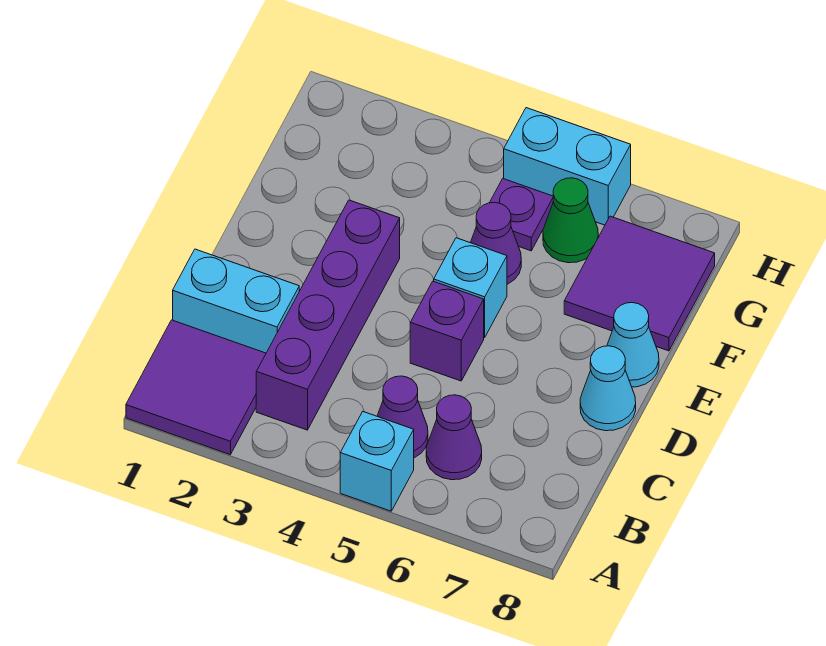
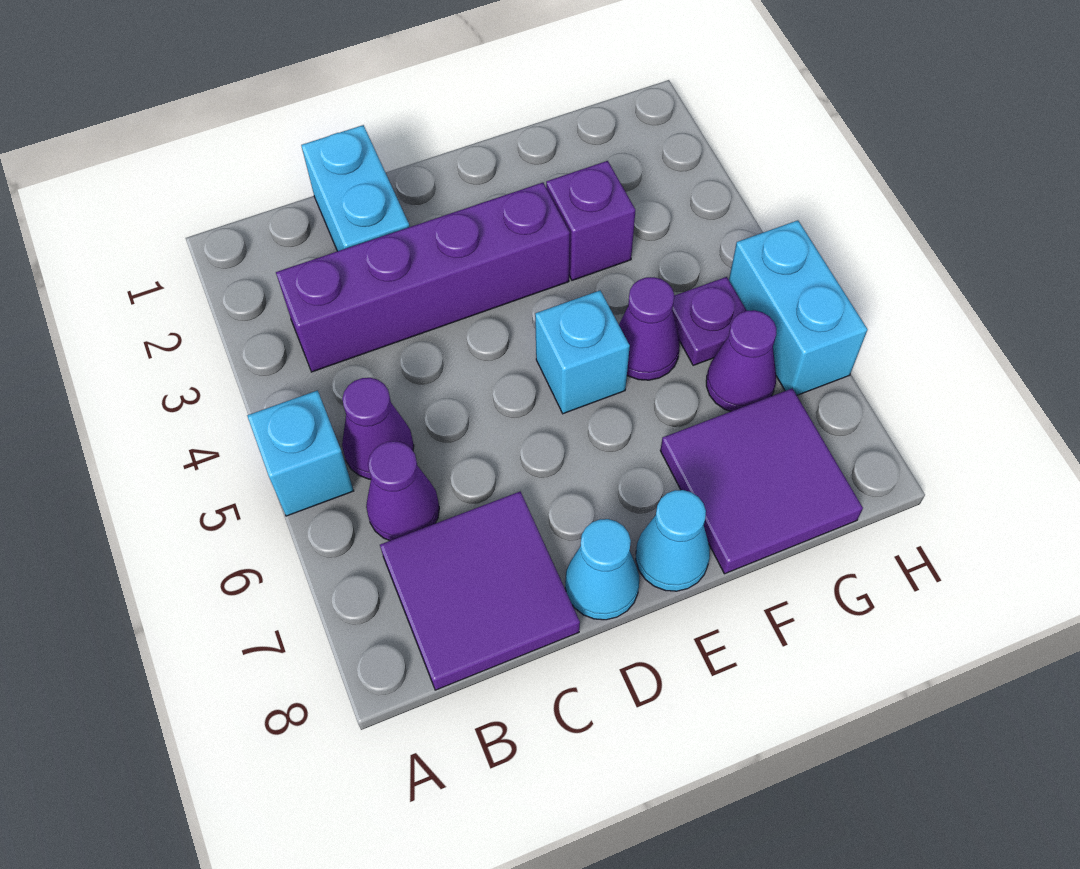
purple 2x2 tile [126,320,266,455] -> purple 2x2 tile moved to [380,492,580,690]
purple 1x1 brick [410,281,484,381] -> purple 1x1 brick moved to [546,161,635,280]
green 1x1 cone [543,178,598,263] -> purple 1x1 cone [706,310,777,411]

